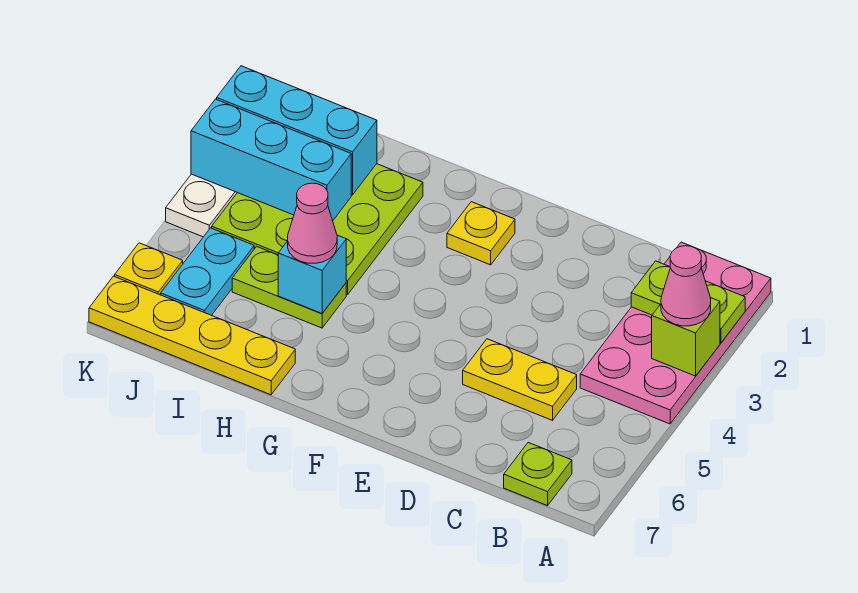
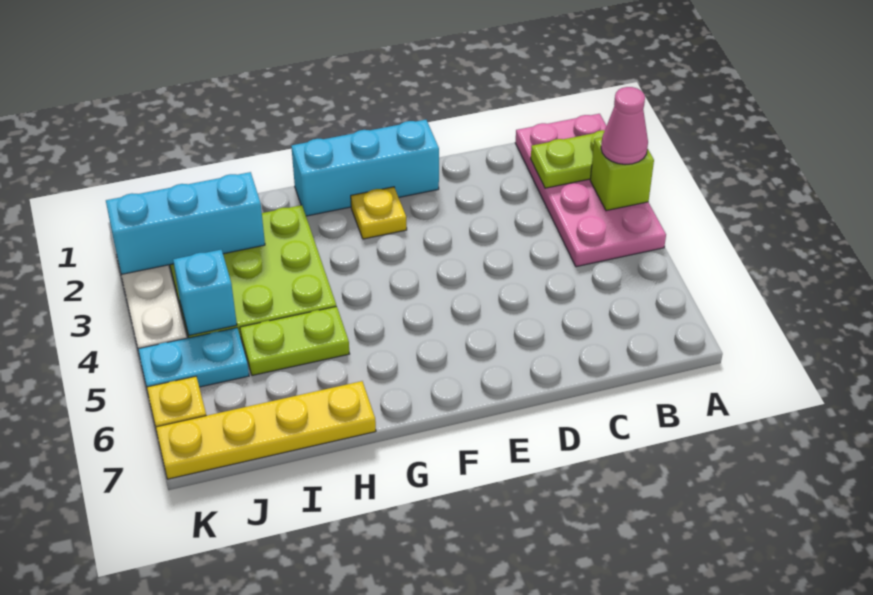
lime 1x1 plate [504,443,572,506] -> none
yellow 1x2 plate [463,339,577,420] -> none
cyan 1x1 brick [278,235,346,313] -> cyan 1x1 brick moved to [173,250,237,335]
pink 1x1 cone [288,183,337,263] -> none
cyan 1x3 brick [191,99,351,221] -> cyan 1x3 brick moved to [291,120,439,216]
cyan 1x2 plate [161,228,254,315] -> cyan 1x2 plate turned to [138,328,249,392]

